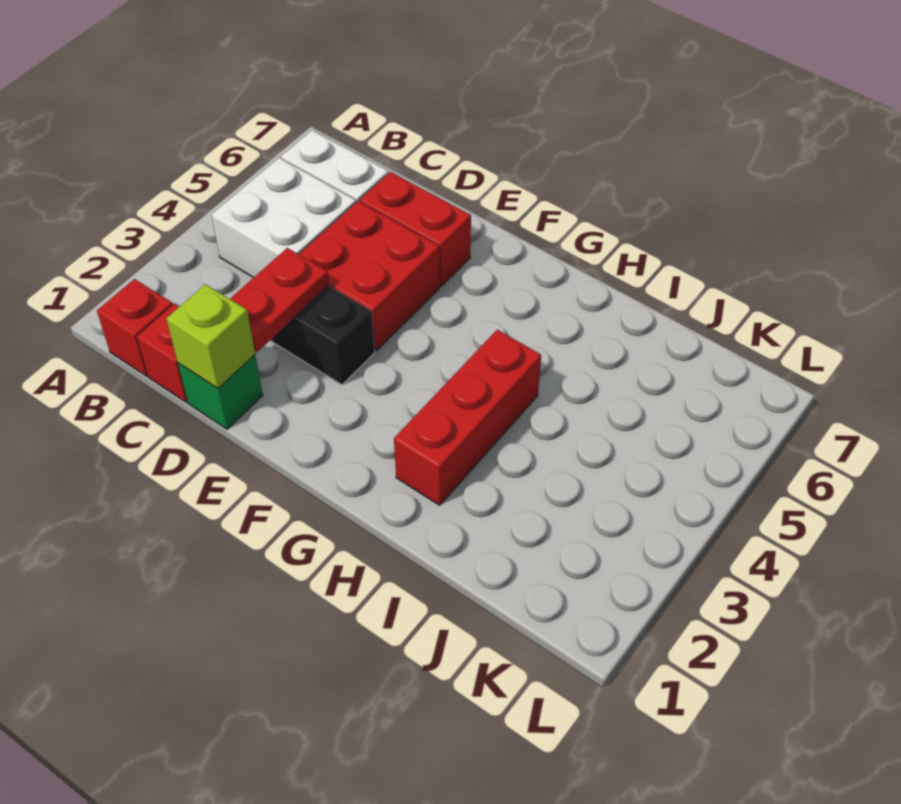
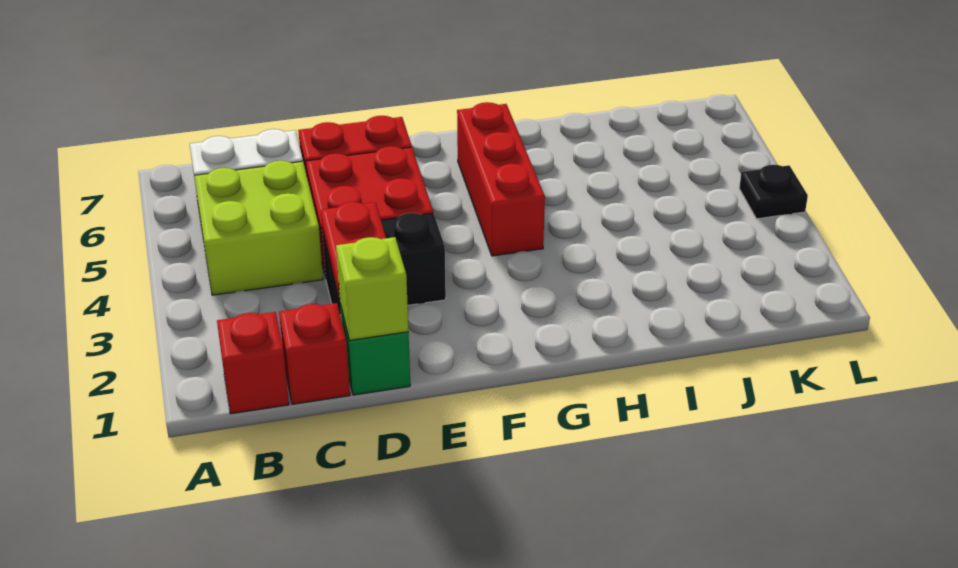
white 2x2 brick [211,158,356,278] -> lime 2x2 brick [195,161,323,295]
red 1x3 brick [394,330,541,505] -> red 1x3 brick moved to [457,102,545,256]
none -> black 1x1 plate [739,165,808,219]

